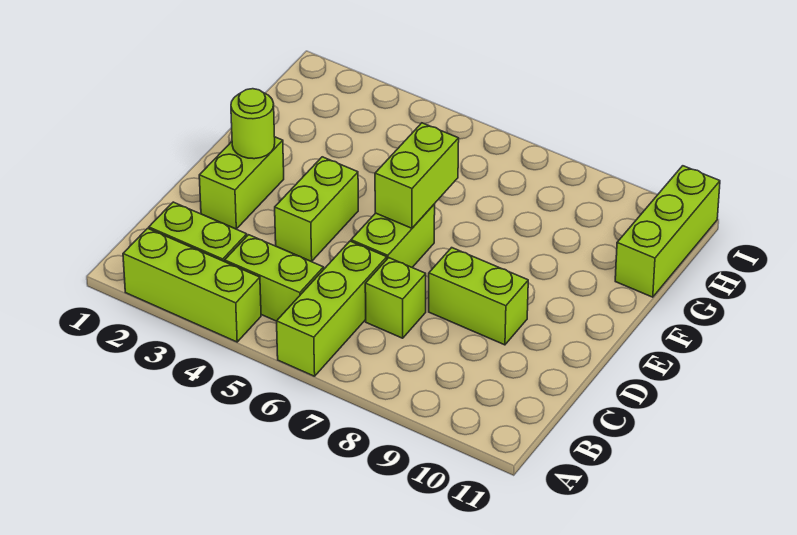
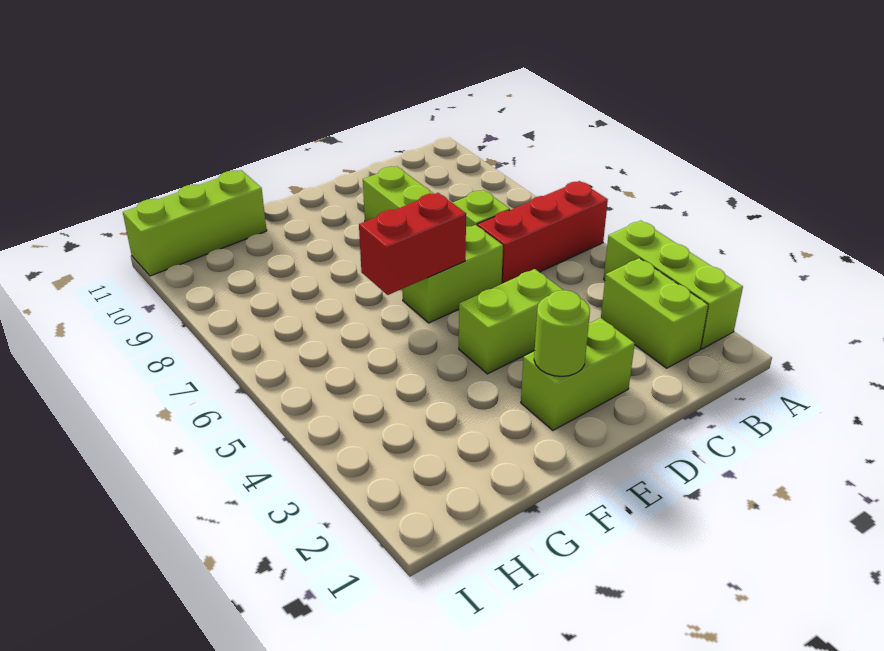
lime 1x3 brick [277,241,387,376] -> red 1x3 brick [477,181,608,284]
lime 1x2 brick [225,235,324,321] -> none
lime 1x2 brick [375,123,459,228] -> red 1x2 brick [359,193,466,295]

